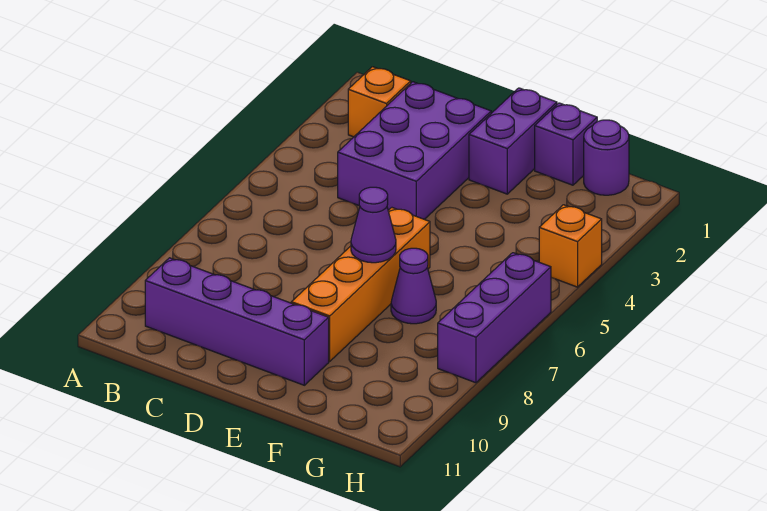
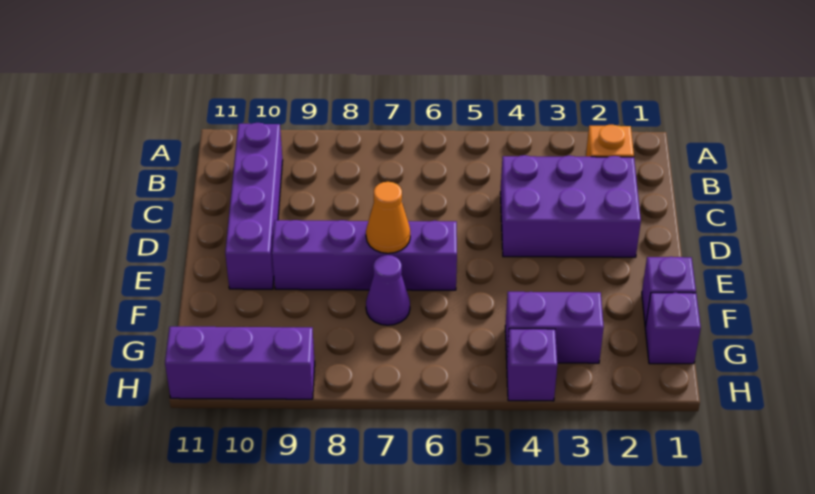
purple 1x2 brick [469,88,557,194] -> purple 1x2 brick moved to [505,292,604,363]
orange 1x4 brick [291,208,430,361] -> purple 1x4 brick [272,220,457,290]
purple 1x1 cone [351,187,396,263] -> orange 1x1 cone [366,182,410,253]
purple 1x1 round brick [584,120,629,195] -> purple 1x1 brick [645,293,701,364]
orange 1x1 brick [539,205,602,287] -> purple 1x1 brick [507,329,557,401]
purple 1x3 brick [438,253,551,383] -> purple 1x3 brick moved to [165,327,315,399]

